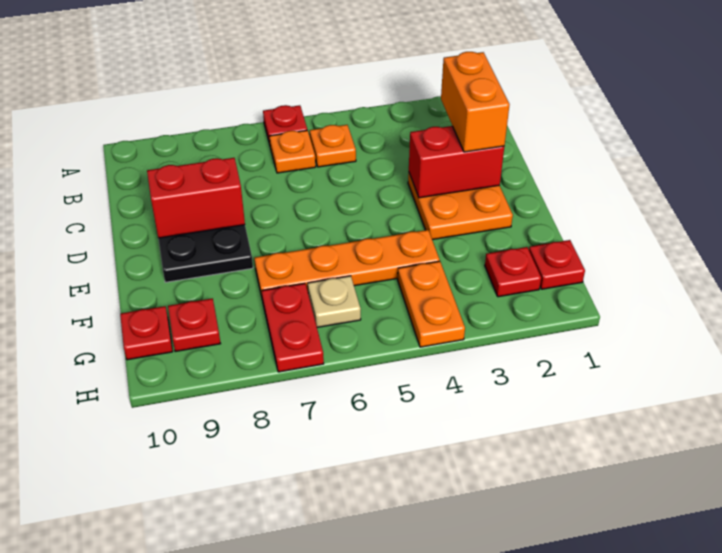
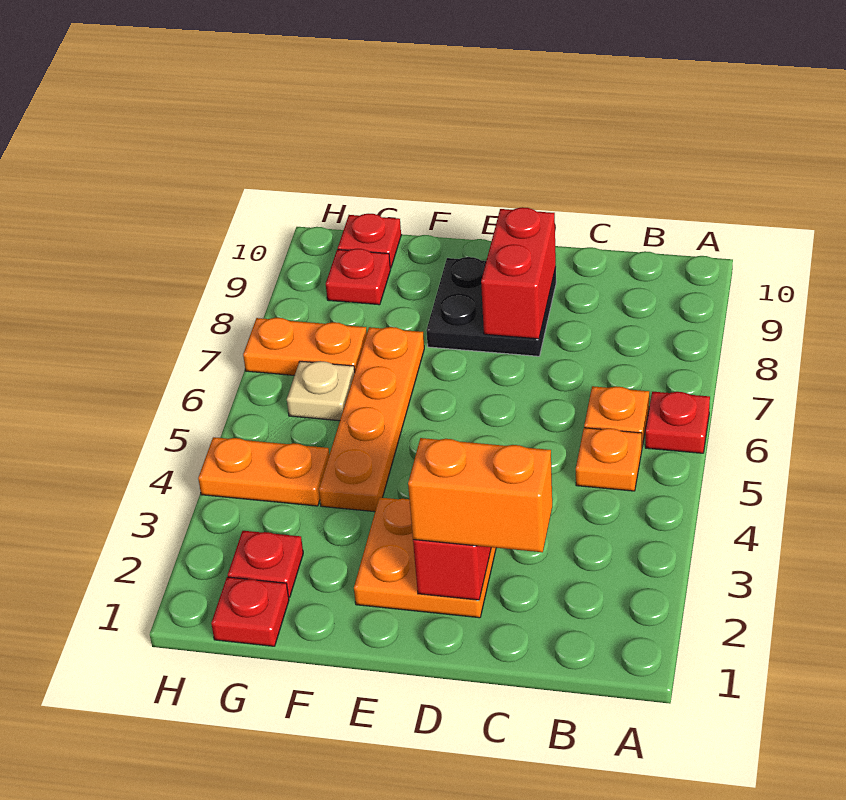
red 1x2 plate [262,283,324,372] -> orange 1x2 plate [243,318,367,375]

